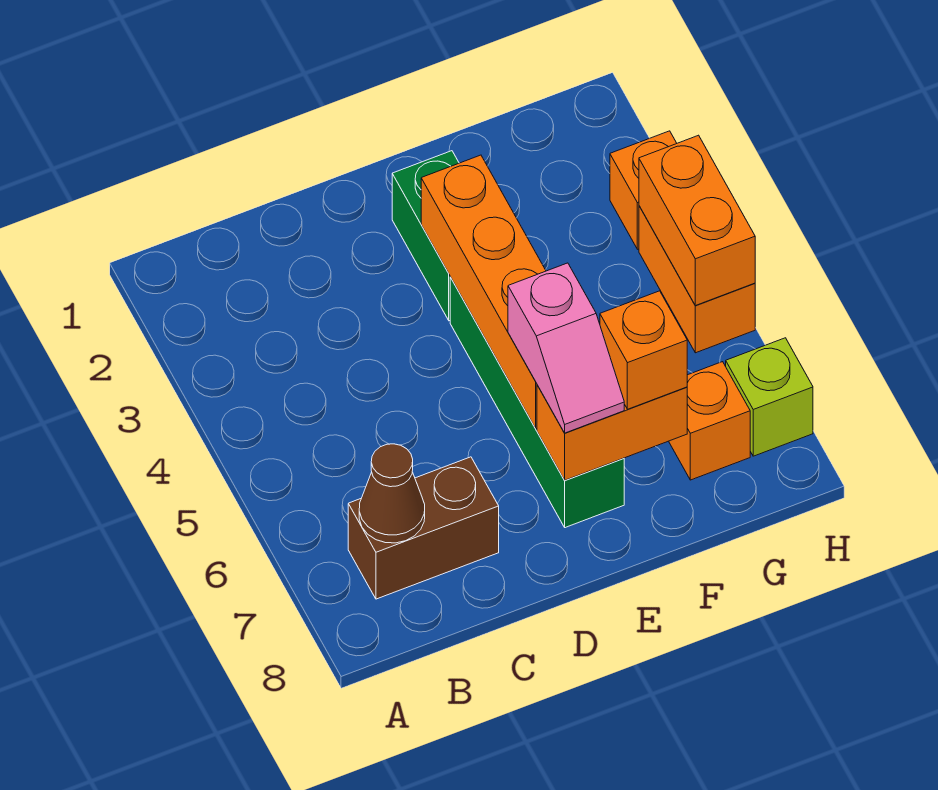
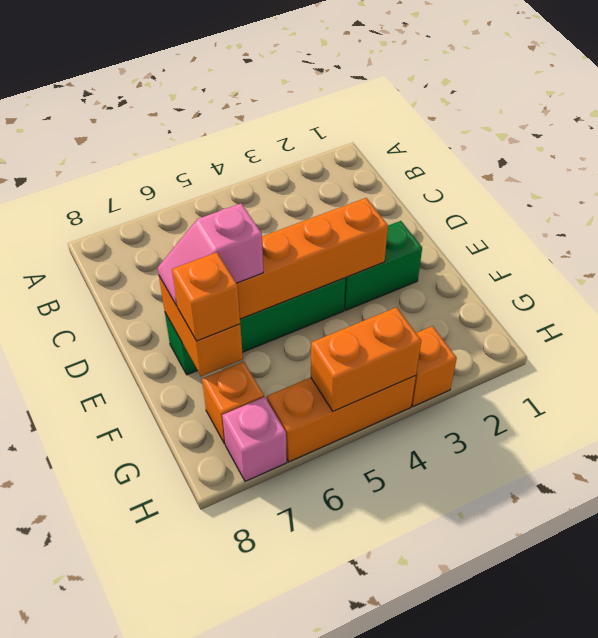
brown 1x2 brick [348,457,499,599] -> none
brown 1x1 cone [359,444,425,543] -> none
orange 1x2 brick [639,206,755,353] -> orange 1x3 brick [267,376,416,462]
lime 1x1 brick [726,338,813,456] -> pink 1x1 brick [222,397,287,481]

